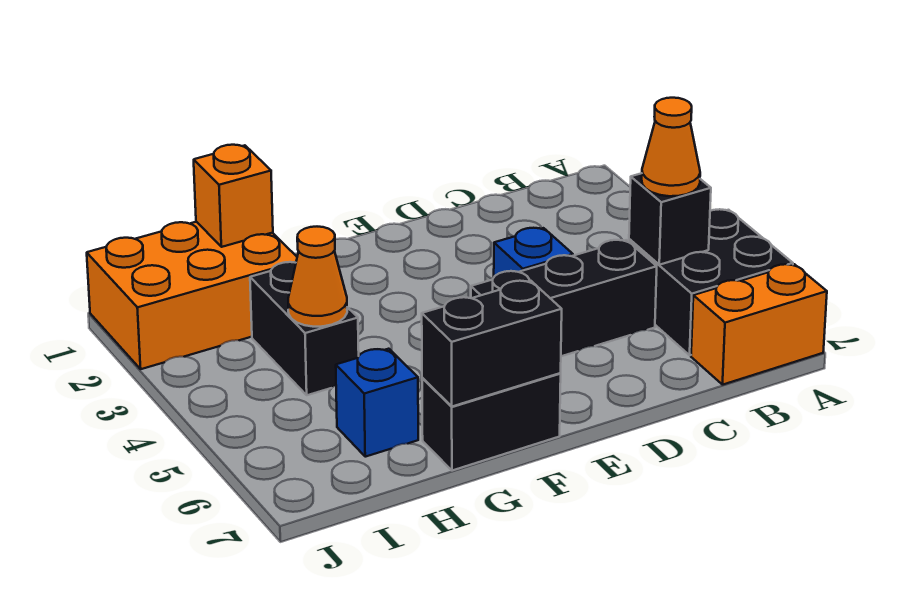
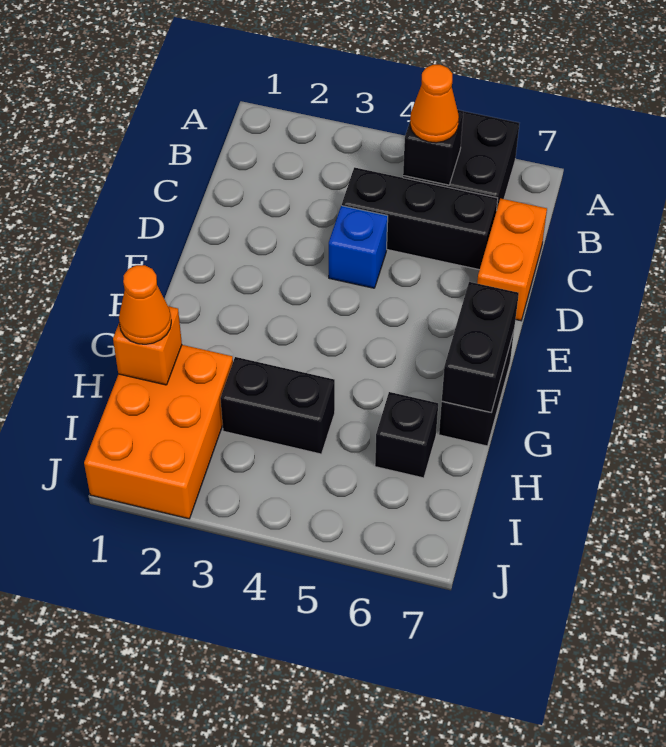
orange 1x2 brick [691,264,827,385] -> orange 1x2 brick moved to [477,198,547,321]
black 1x3 brick [471,240,657,356] -> black 1x3 brick turned to [342,167,498,270]
orange 1x1 cone [288,227,347,327] -> orange 1x1 cone moved to [119,265,171,344]
blue 1x1 brick [336,349,418,457] -> black 1x1 brick [375,392,438,478]

